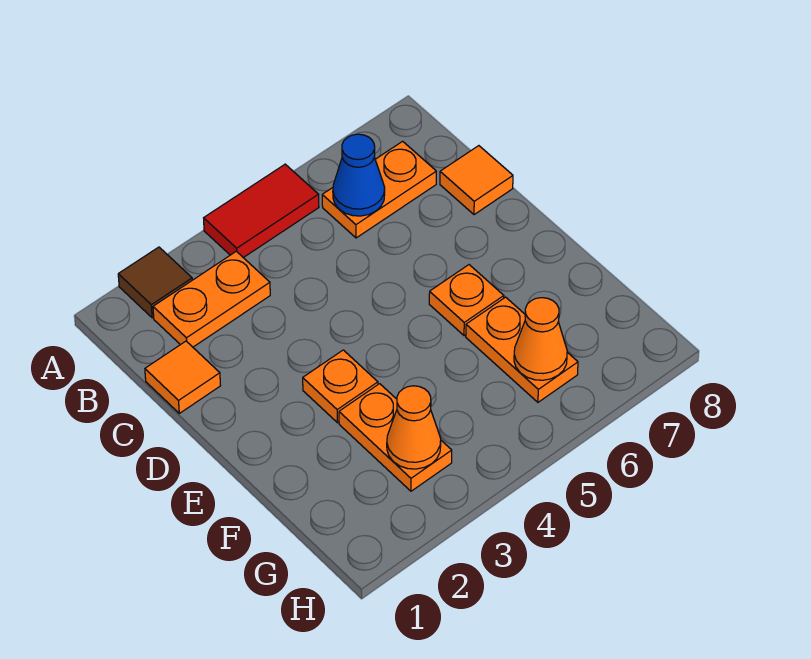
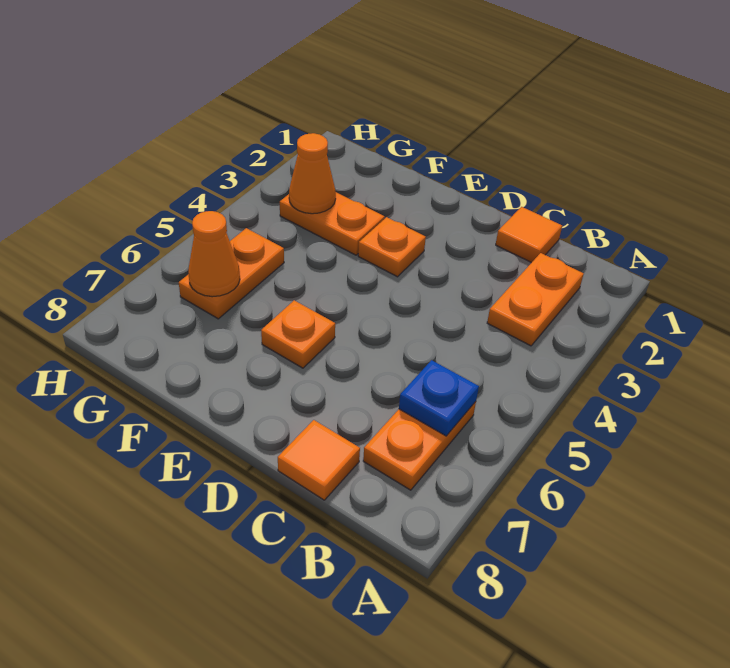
brown 1x1 tile [118,247,192,318] -> none
red 1x2 tile [204,164,319,258] -> none
blue 1x1 cone [333,134,385,216] -> blue 1x1 plate [399,360,479,436]
orange 1x2 plate [466,297,578,402] -> orange 1x2 plate turned to [179,228,284,319]

